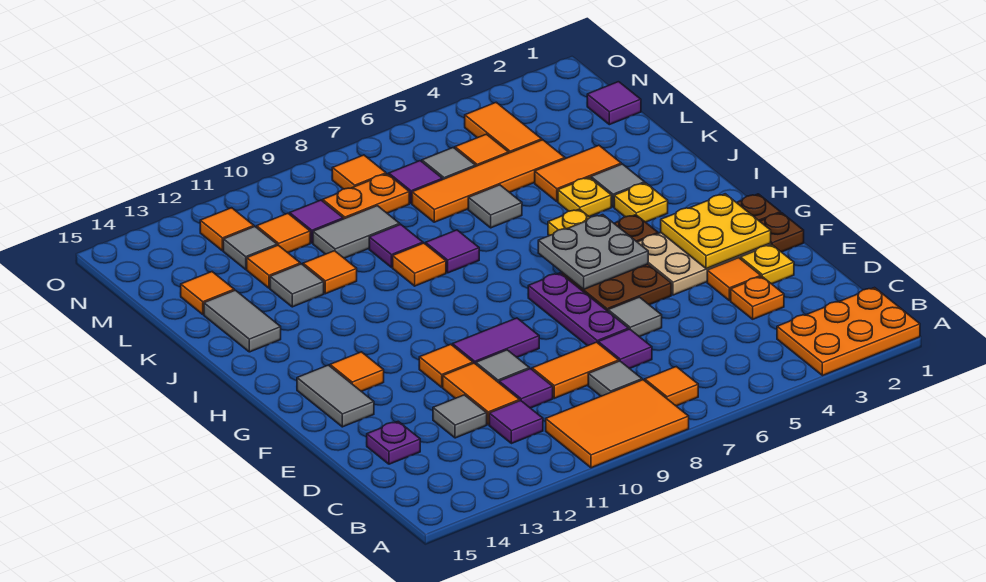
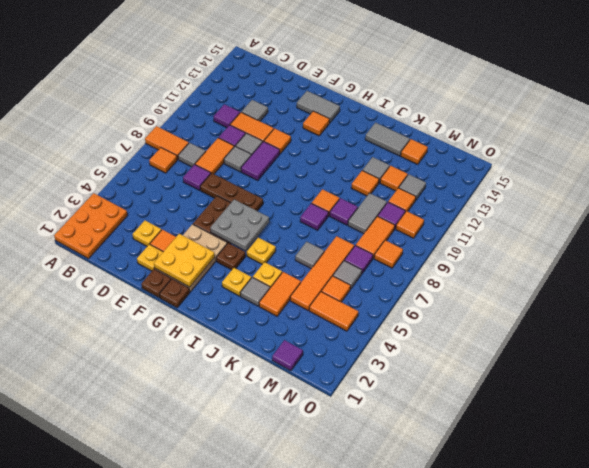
orange 2x3 tile [546,380,689,468] -> orange 1x2 tile [145,126,189,160]
orange 1x1 plate [731,276,784,319] -> yellow 1x1 plate [132,220,161,246]
purple 1x1 plate [367,421,420,464] -> none
grey 1x1 tile [608,297,662,337] -> grey 1x1 tile moved to [224,146,251,172]
purple 1x3 plate [528,273,629,346] -> brown 1x3 plate [200,173,263,211]
orange 1x2 plate [323,174,409,219] -> orange 1x2 tile [356,216,395,258]
orange 1x1 tile [200,208,254,251] -> orange 1x1 tile moved to [396,211,424,238]

